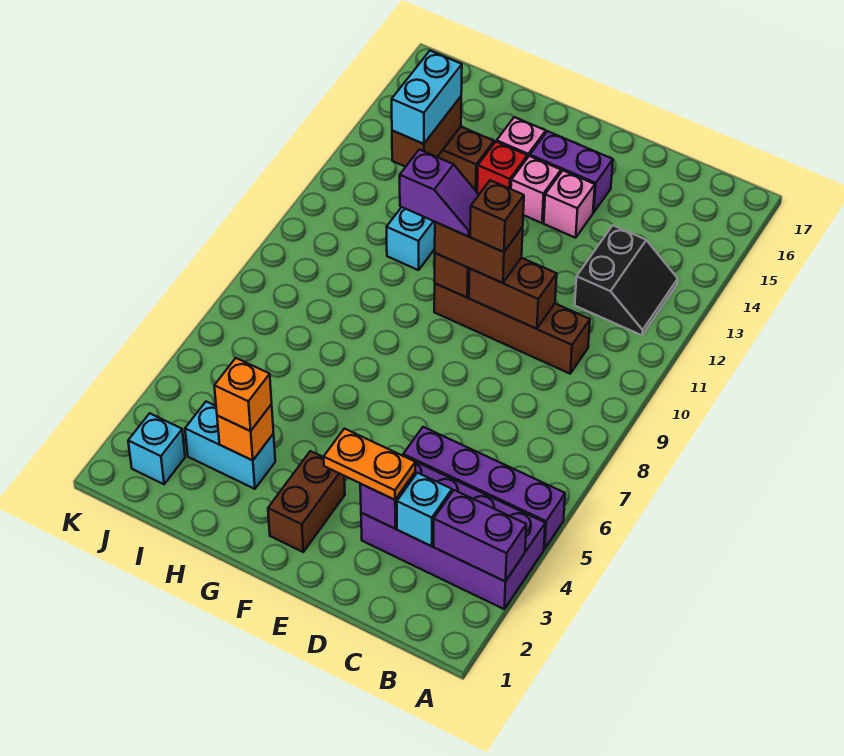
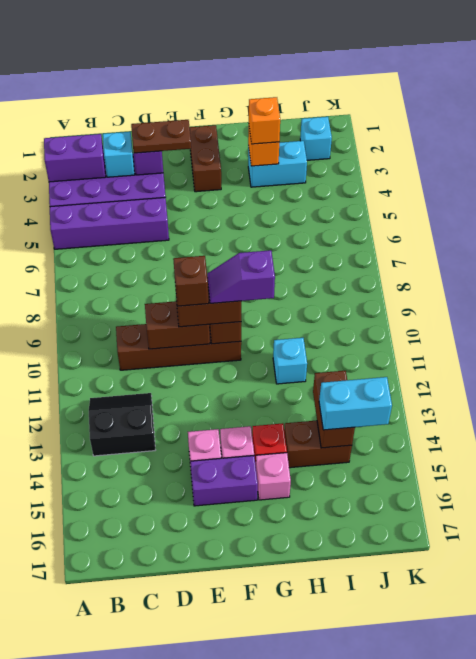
black 2x2 slope [575,225,678,335] -> black 2x2 slope turned to [89,393,155,456]
orange 1x2 plate [324,429,415,500] -> brown 1x2 plate [131,120,191,153]
cyan 1x2 brick [392,51,462,144] -> cyan 1x2 brick turned to [319,377,392,430]

